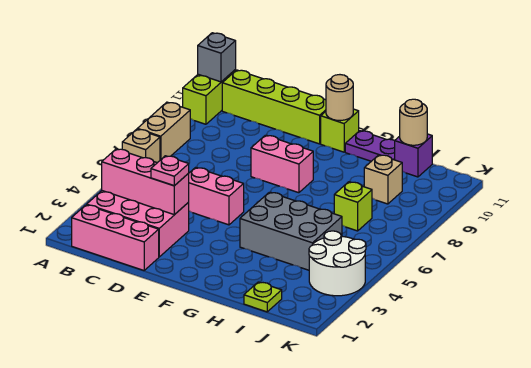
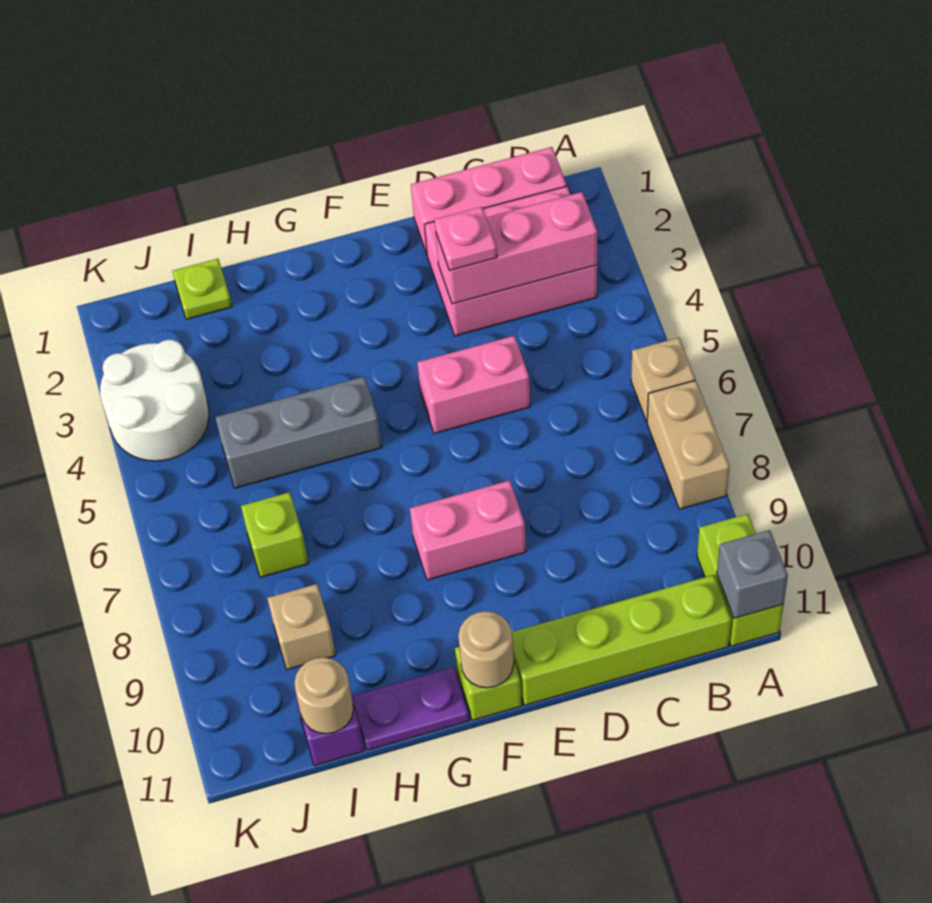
grey 2x3 brick [240,192,342,270] -> grey 1x3 brick [215,377,382,488]

